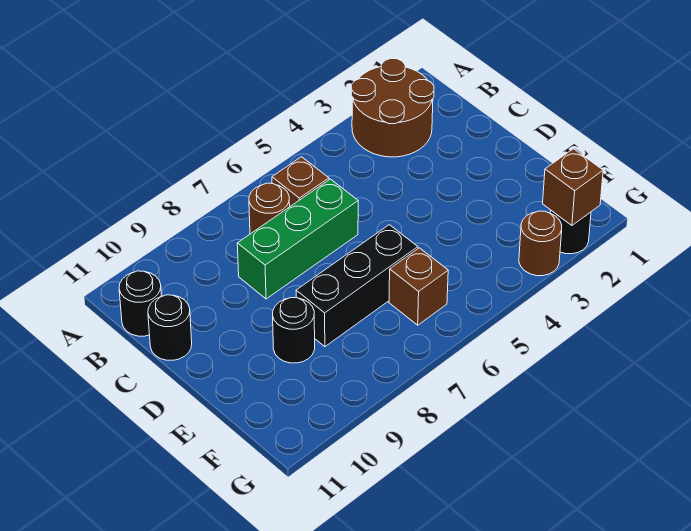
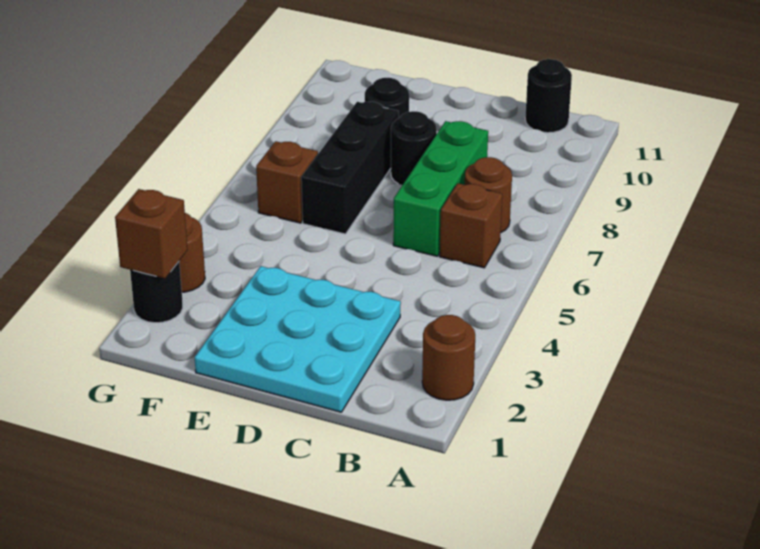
brown 2x2 round brick [351,59,434,157] -> brown 1x1 round brick [422,315,475,400]
none -> cyan 3x3 plate [195,266,401,412]
black 1x1 round brick [148,295,192,360] -> black 1x1 round brick moved to [391,111,437,185]

